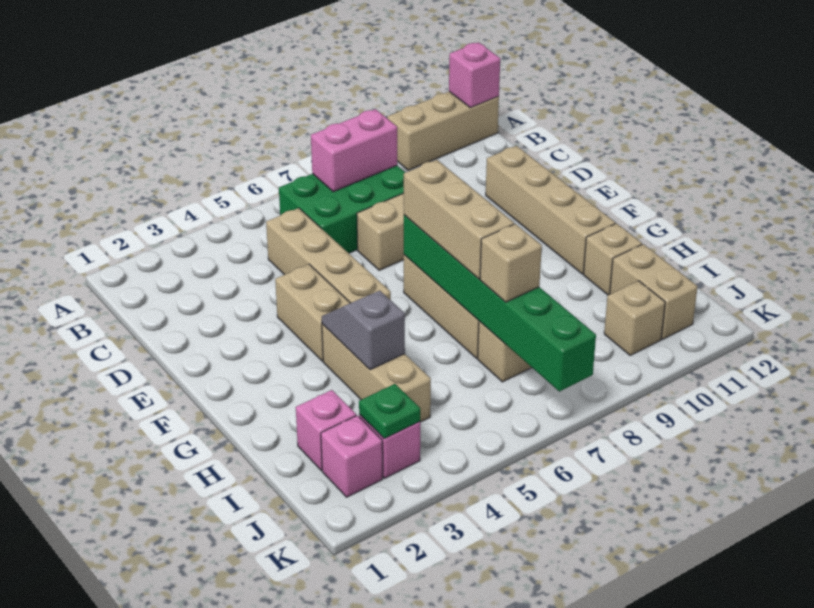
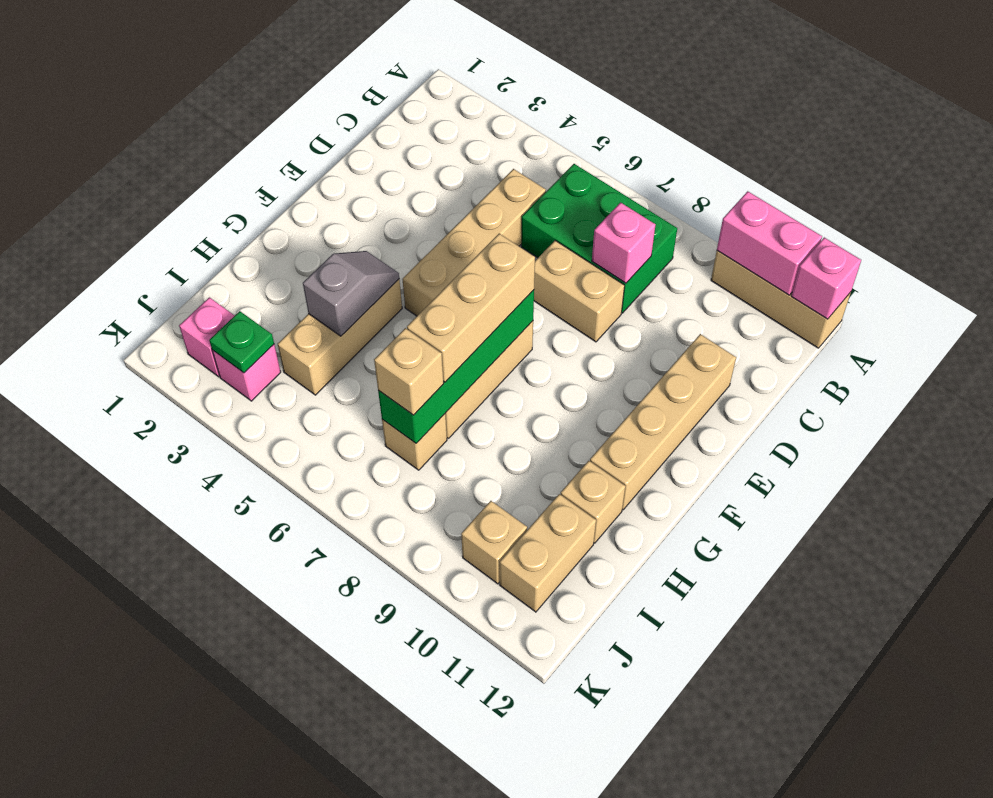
pink 1x2 brick [311,109,397,192] -> pink 1x2 brick moved to [717,191,822,295]
tan 1x2 brick [275,264,350,361] -> none
green 1x6 brick [404,215,596,391] -> green 1x4 brick [378,290,534,443]
pink 1x1 brick [296,390,356,471] -> pink 1x1 brick moved to [592,203,655,283]

